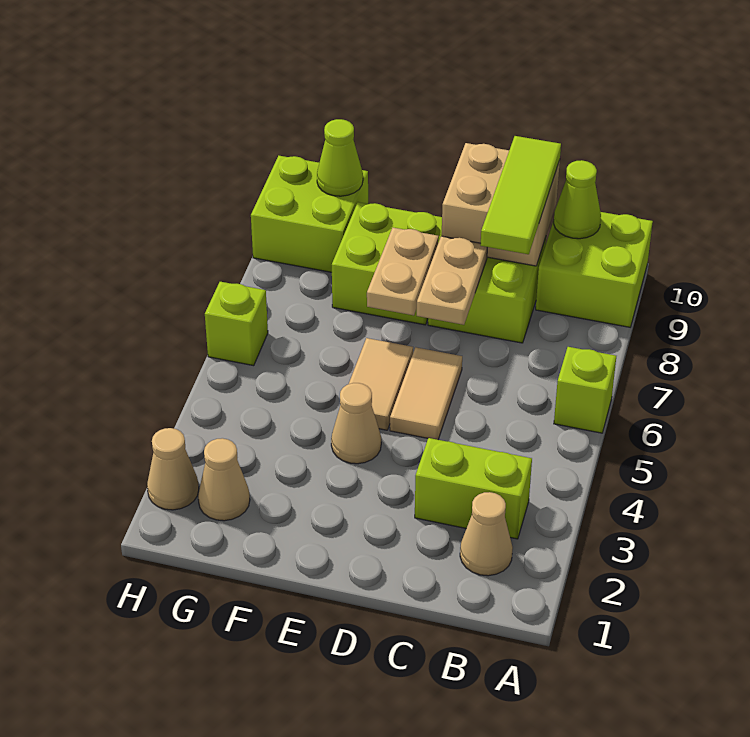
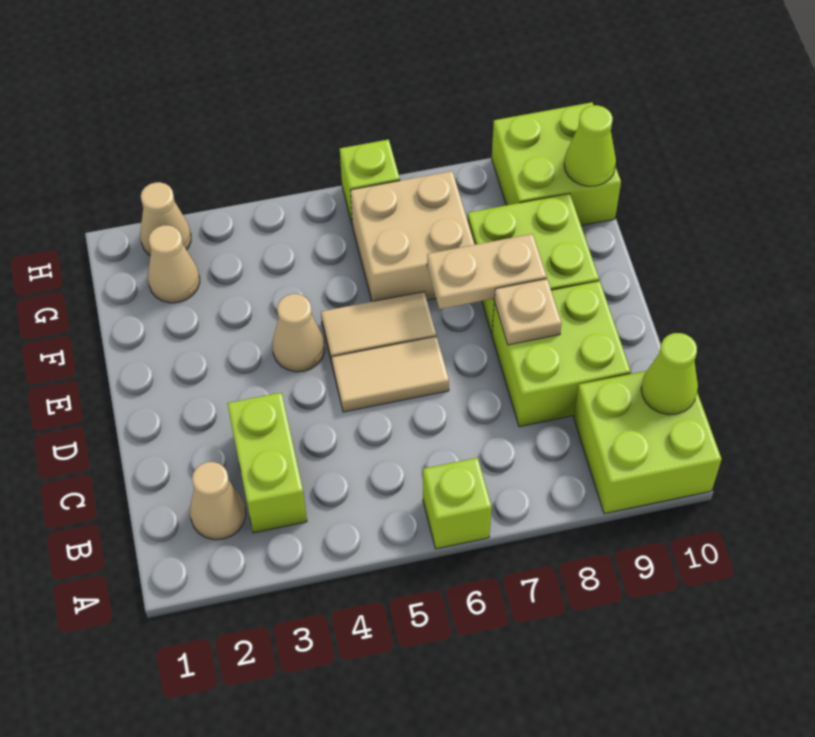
lime 1x3 tile [481,136,561,254] -> none
tan 2x2 brick [442,143,560,266] -> tan 2x2 brick moved to [350,171,475,301]
tan 1x2 plate [417,236,487,325] -> tan 1x1 plate [494,279,562,345]

